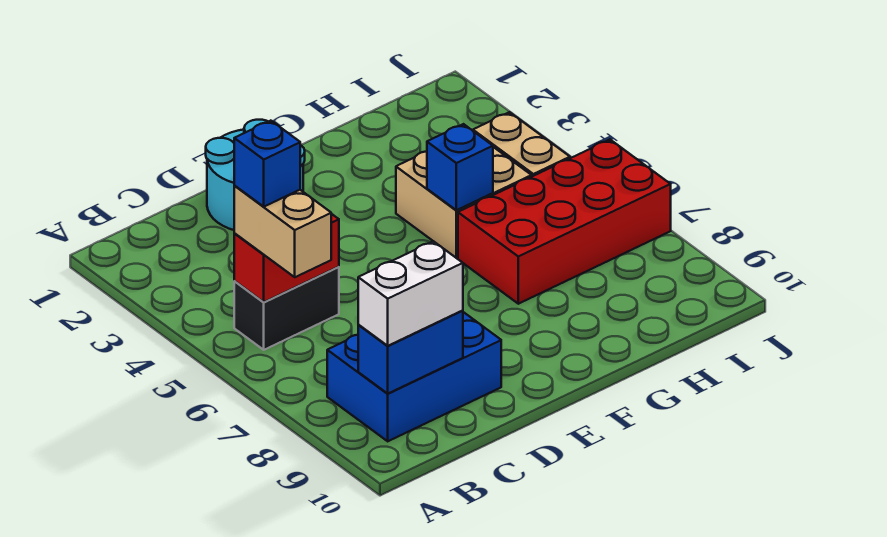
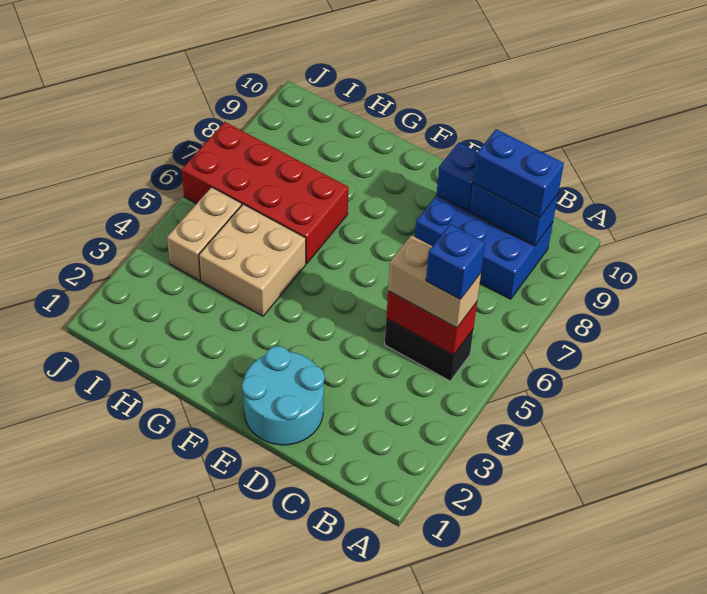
tan 1x2 brick [234,186,331,277] -> tan 1x2 brick turned to [388,235,481,328]
white 1x2 brick [358,241,463,346] -> blue 1x2 brick [473,129,564,218]
blue 1x1 brick [427,124,493,210] -> blue 1x1 brick moved to [436,142,477,211]

